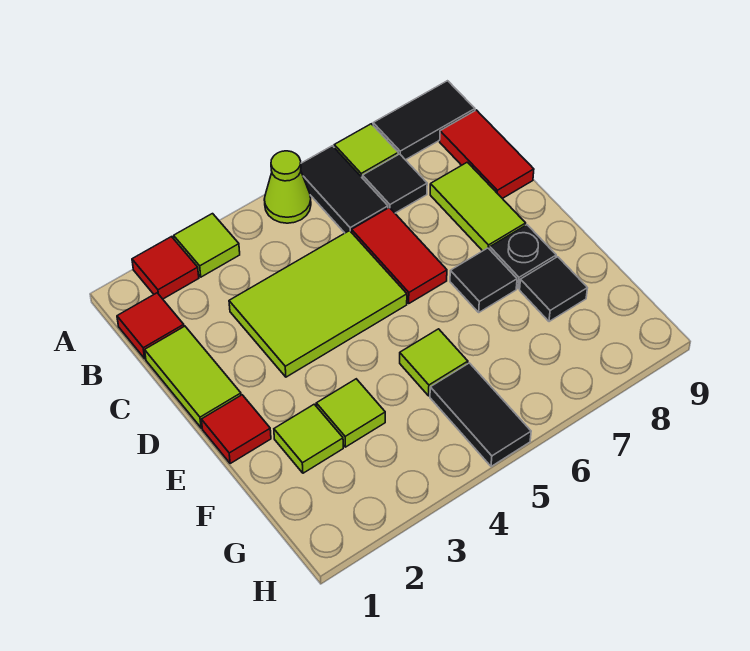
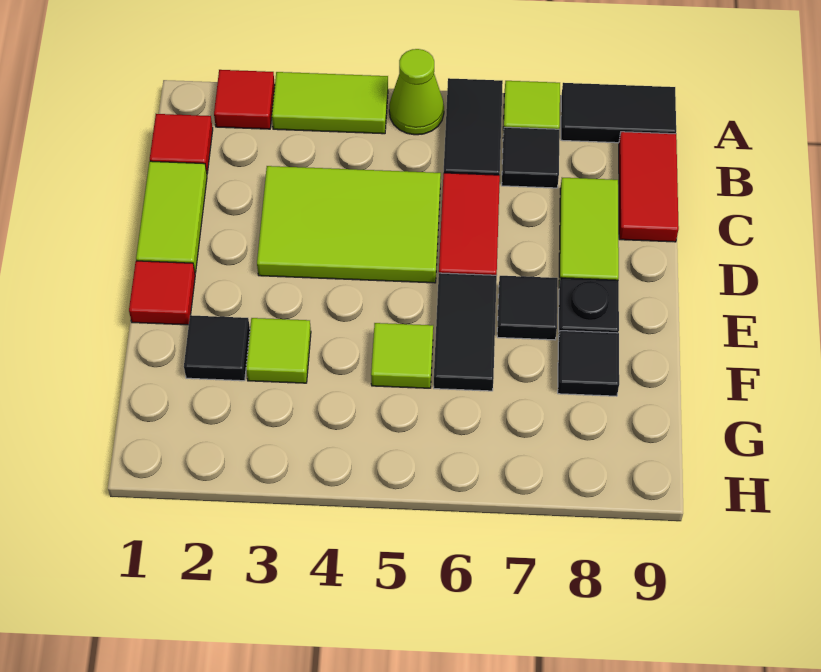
lime 1x1 tile [174,214,240,277] -> lime 1x2 tile [272,72,388,134]
lime 1x1 tile [274,404,343,473] -> black 1x1 tile [184,315,250,381]
black 1x2 tile [430,363,531,467] -> black 1x2 tile moved to [434,273,497,391]

